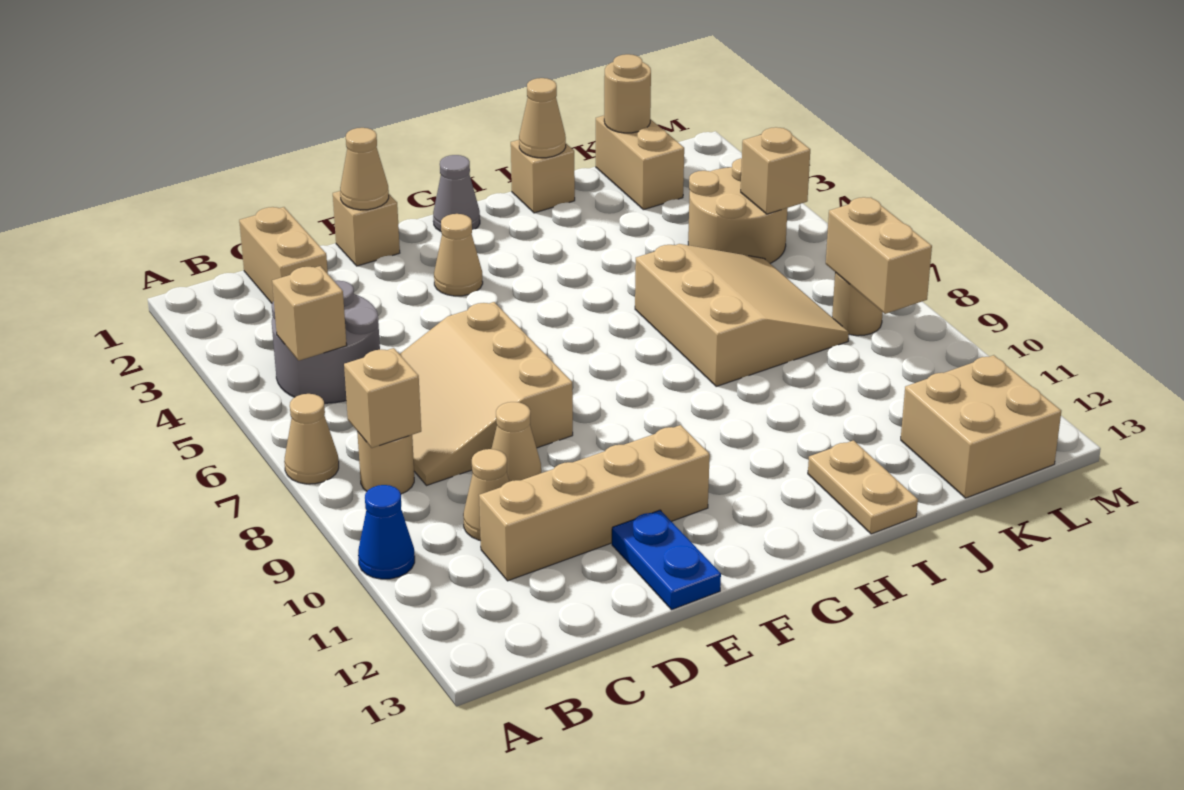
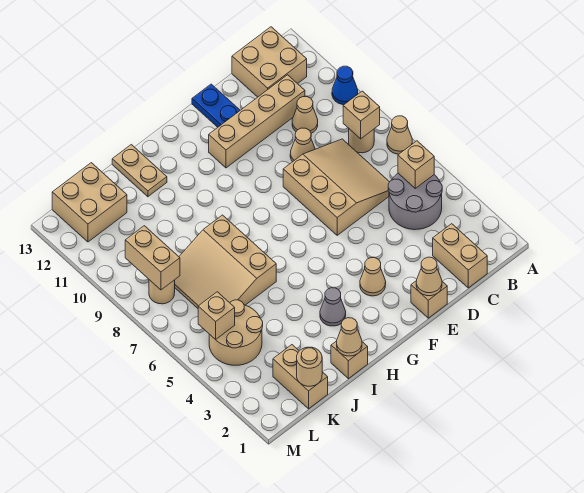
none -> tan 2x2 brick [232,27,307,97]
grey 1x1 cone [433,155,480,231] -> grey 1x1 cone moved to [320,288,346,326]

